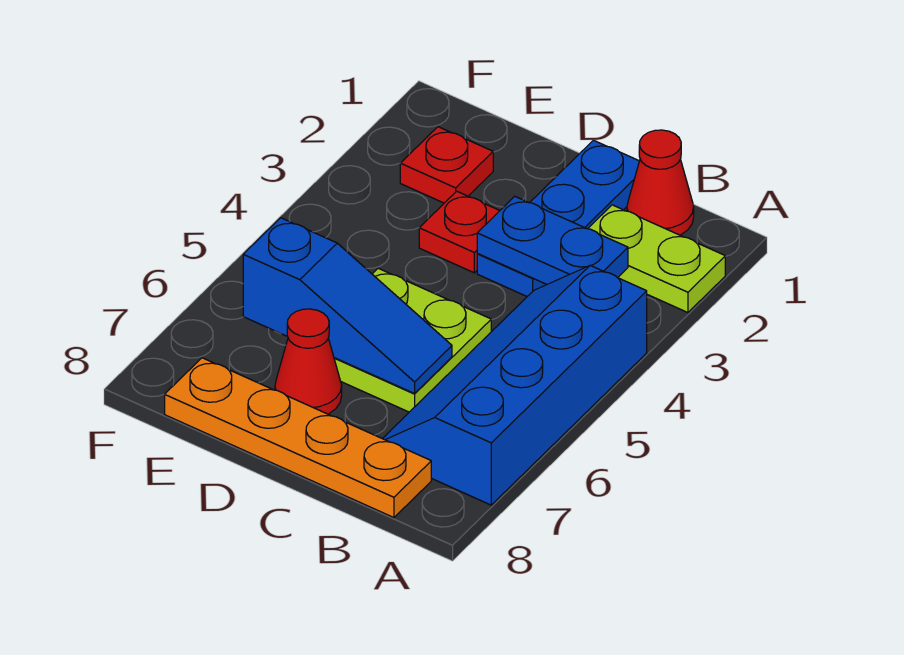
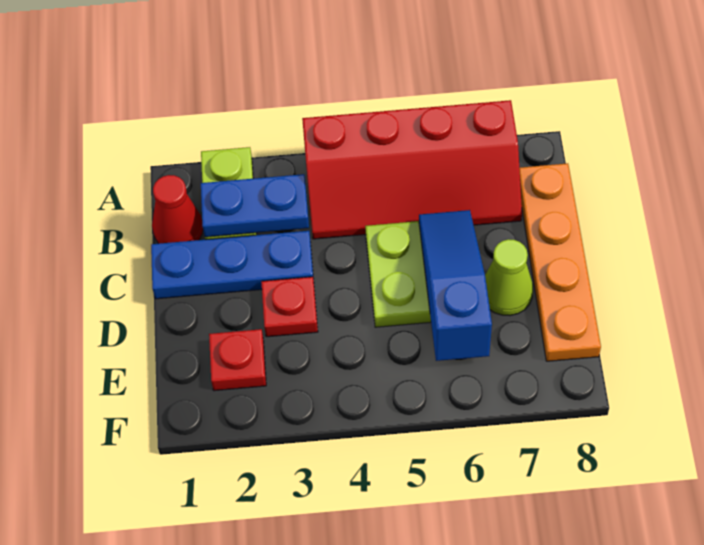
blue 2x4 slope [383,265,647,505] -> red 2x4 slope [302,100,522,239]
blue 1x2 plate [477,196,628,285] -> blue 1x2 plate turned to [201,174,309,237]
red 1x1 cone [275,309,342,414] -> lime 1x1 cone [485,239,533,316]

